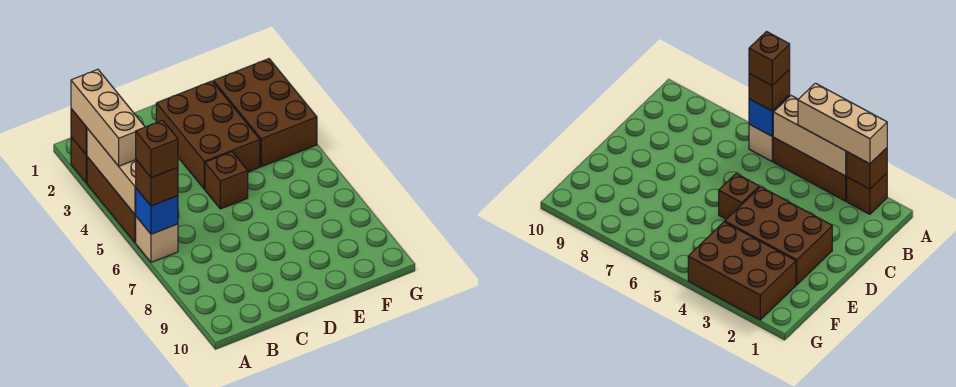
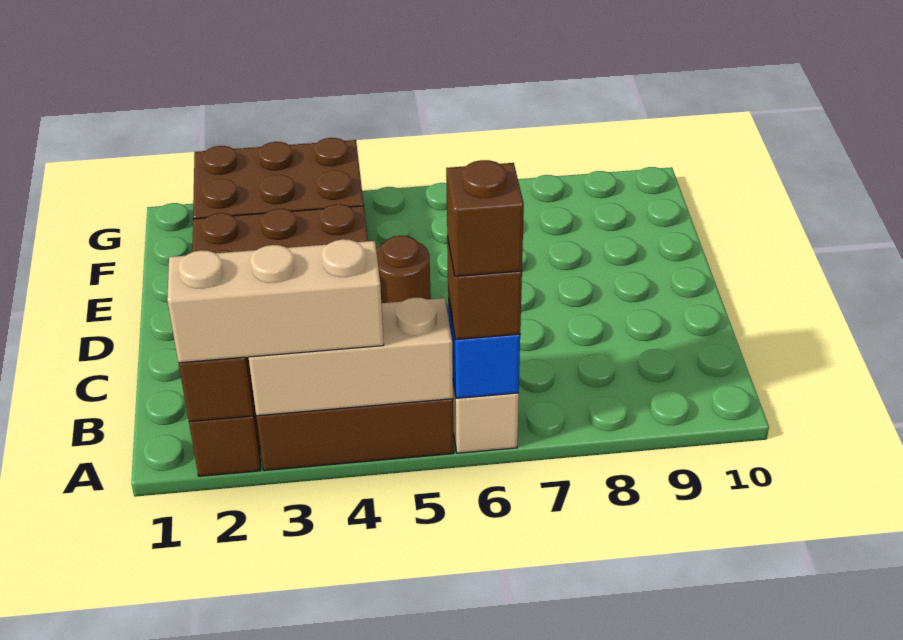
brown 1x1 brick [205,152,248,209] -> brown 1x1 round brick [376,236,431,303]

